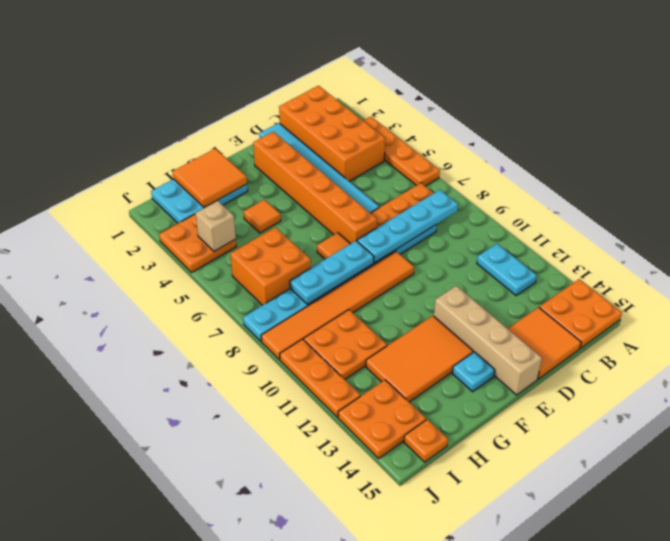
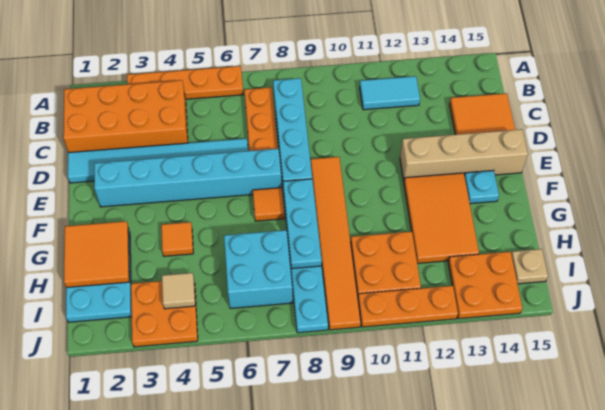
orange 2x2 plate [539,279,622,348] -> none
cyan 1x2 plate [477,244,537,295] -> cyan 1x2 tile [360,76,420,110]
orange 1x6 brick [253,132,377,244] -> cyan 1x6 brick [94,149,282,207]
orange 2x2 brick [230,227,311,305] -> cyan 2x2 brick [224,230,293,308]
tan 1x1 brick [196,201,236,251] -> tan 1x1 tile [162,273,195,309]
orange 1x1 plate [404,419,448,462] -> tan 1x1 plate [511,249,548,284]

